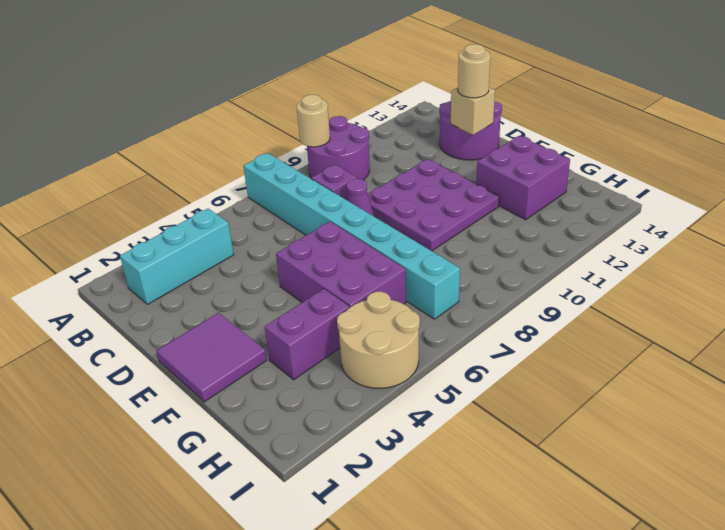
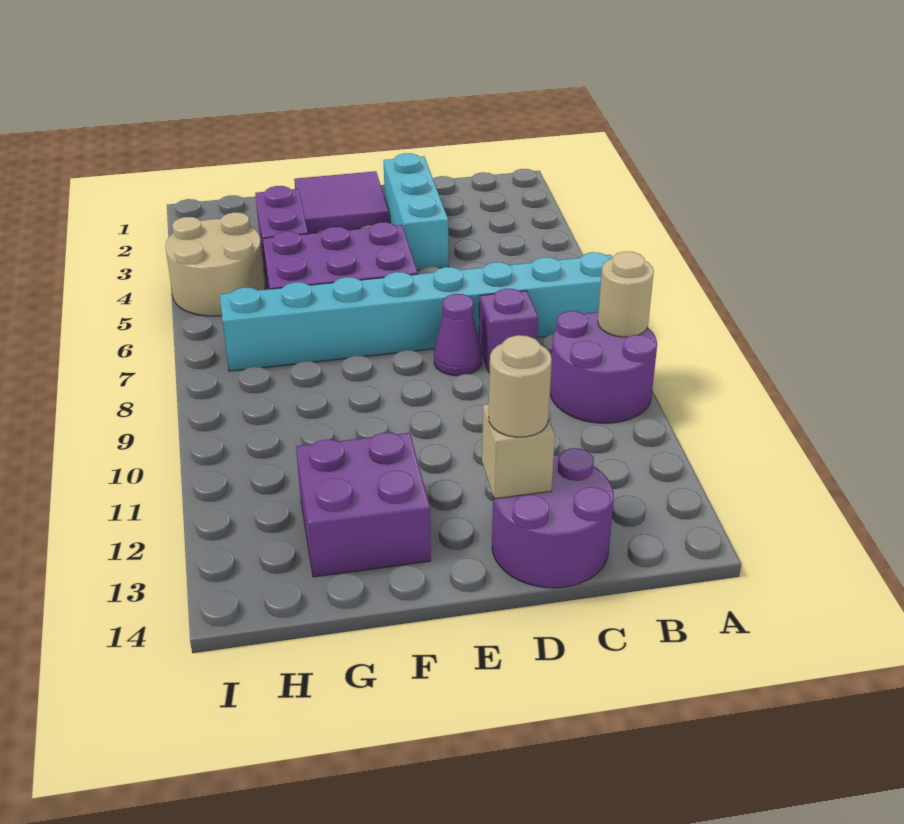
cyan 1x3 brick [120,209,234,304] -> cyan 1x3 brick moved to [383,153,448,270]
purple 3x3 plate [368,159,499,251] -> none

